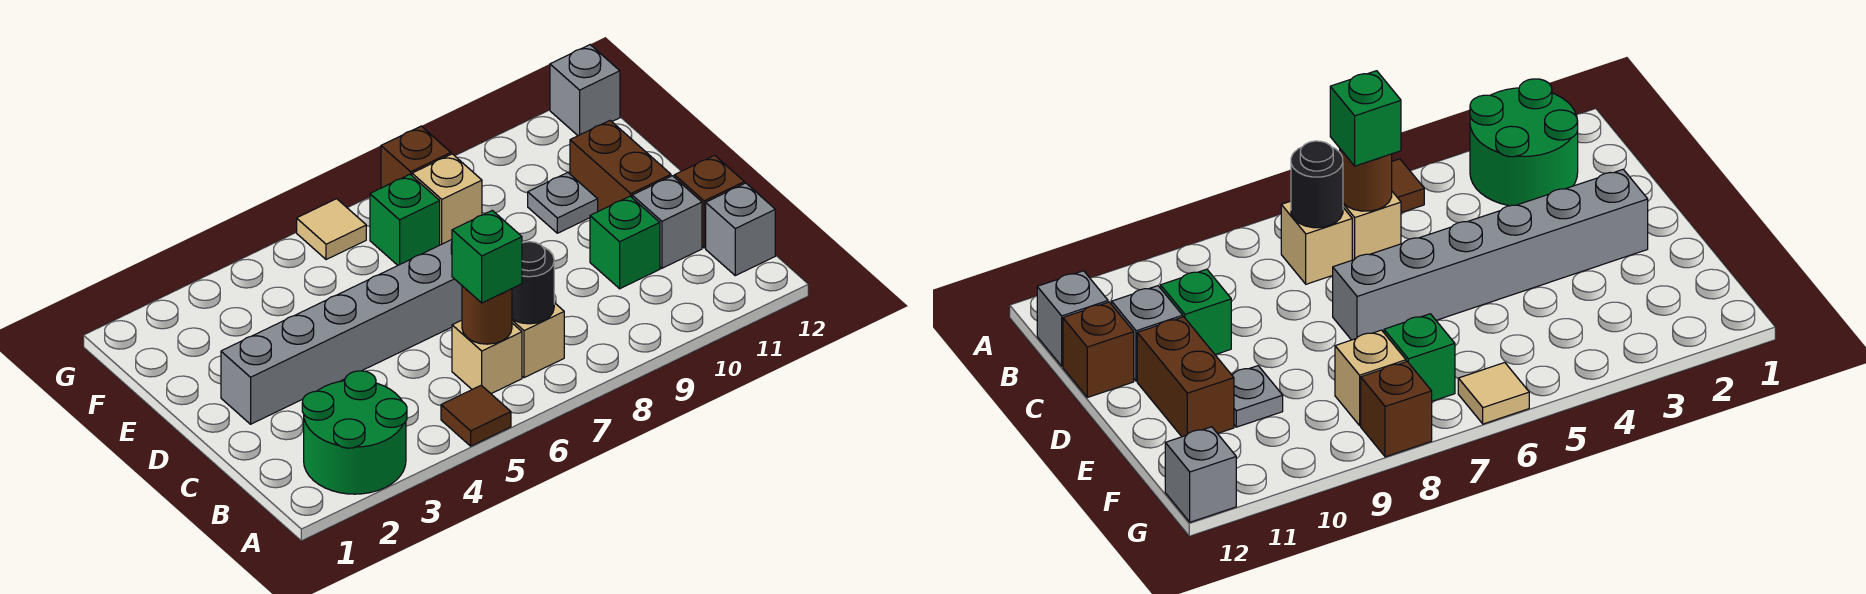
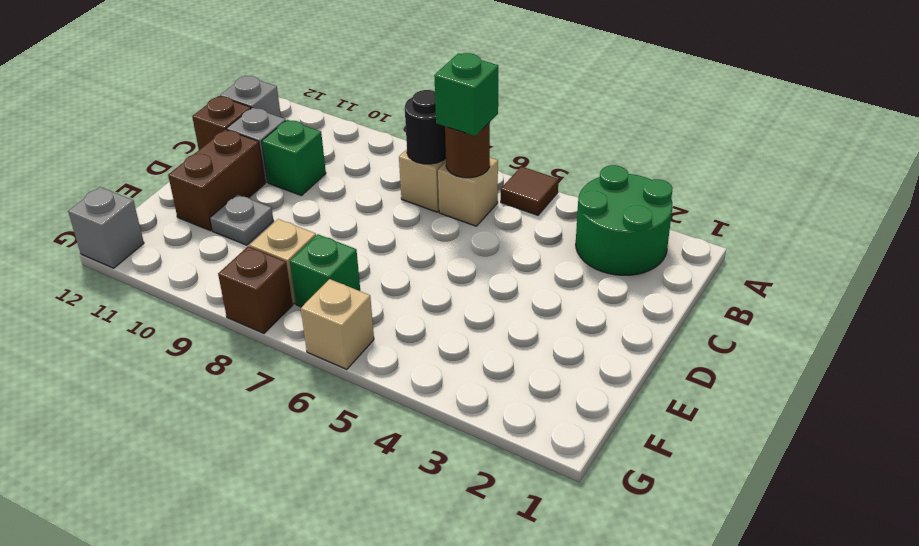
grey 1x6 brick [221,240,462,424] -> none
tan 1x1 tile [297,199,366,260] -> tan 1x1 brick [301,279,374,369]

